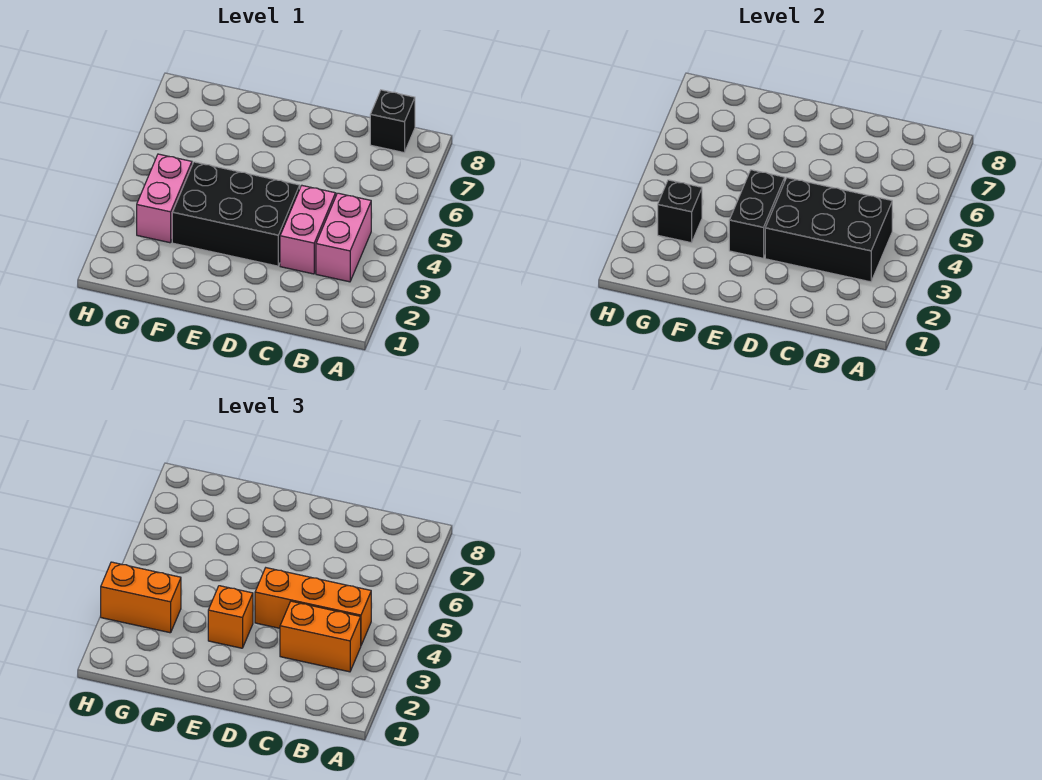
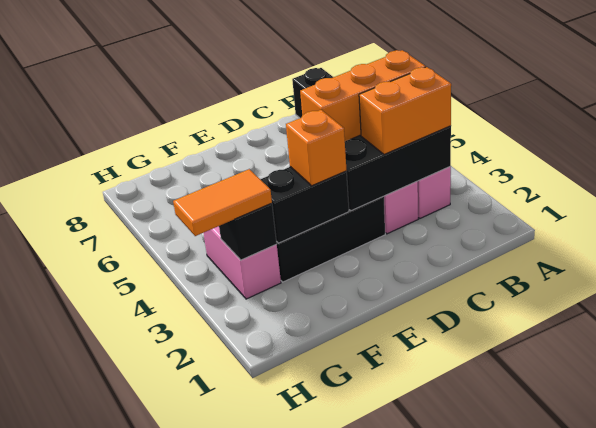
black 1x2 brick [729,170,785,258] -> black 1x2 brick turned to [260,167,349,243]
orange 1x2 brick [101,562,181,633] -> orange 1x2 tile [173,169,272,236]

